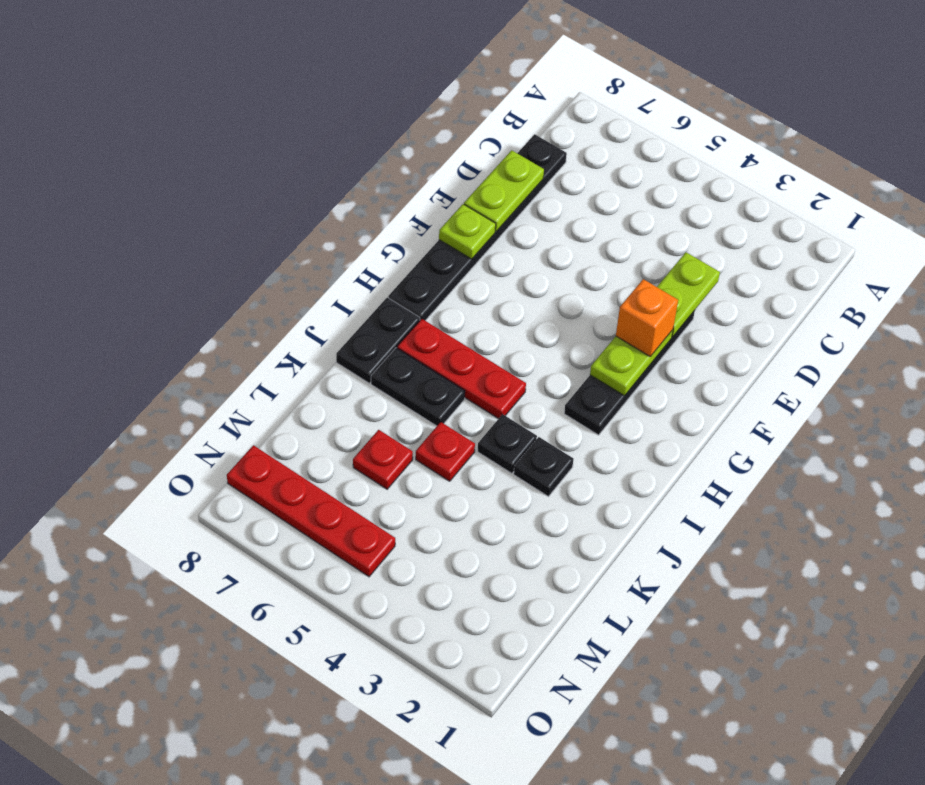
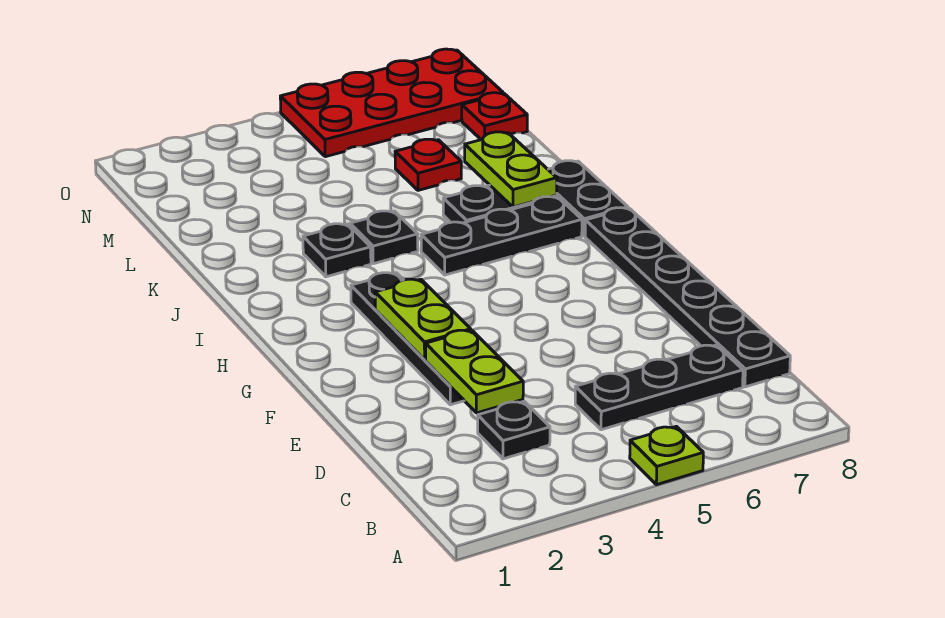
none -> black 1x1 plate [478,401,550,459]
none -> black 1x3 plate [575,345,743,430]
lime 1x2 plate [464,150,544,231] -> lime 1x2 plate moved to [465,132,557,207]
orange 1x1 brick [616,279,678,357] -> none
lime 1x1 plate [439,204,496,259] -> lime 1x1 plate moved to [630,426,703,485]
red 1x3 plate [397,319,526,419] -> black 1x3 plate [421,197,582,275]
red 1x1 plate [416,422,475,481] -> red 1x1 plate moved to [462,93,527,140]
red 1x4 plate [227,445,395,577] -> red 2x4 plate [280,49,503,157]

